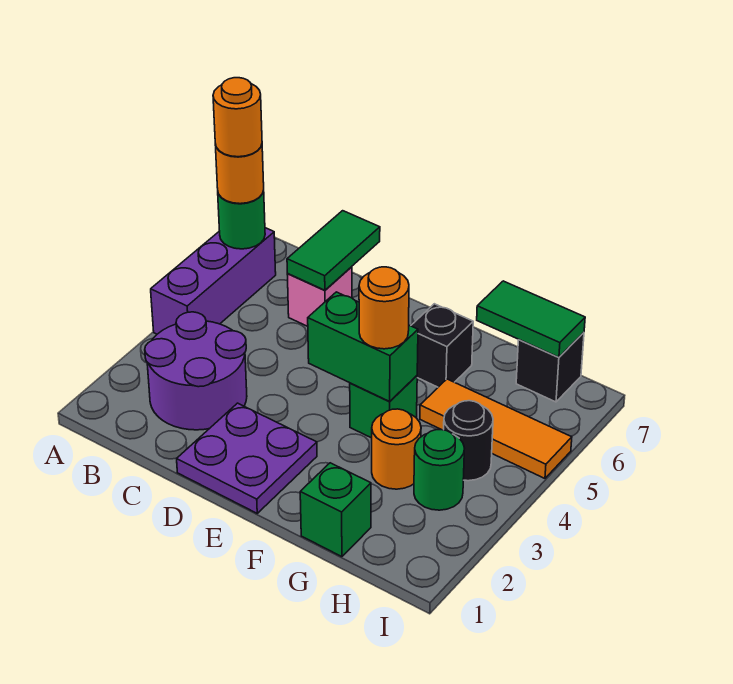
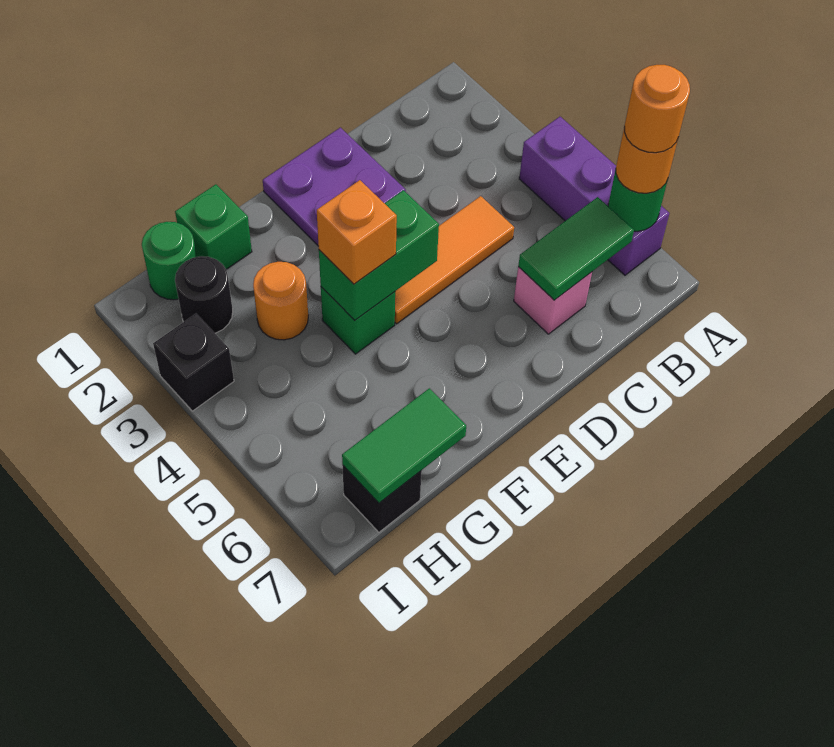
purple 2x2 round brick [145,312,247,430] -> none
green 1x2 tile [287,211,380,290] -> green 1x2 tile turned to [518,197,634,300]
orange 1x1 round brick [359,267,409,349] -> orange 1x1 brick [317,180,397,284]
black 1x1 brick [411,304,473,387] -> black 1x1 brick moved to [153,314,234,411]
orange 1x3 tile [420,379,572,478] -> orange 1x3 tile moved to [395,196,514,324]
green 1x1 round brick [414,430,464,510] -> green 1x1 round brick moved to [142,222,197,300]
black 1x1 round brick [444,401,493,481] -> black 1x1 round brick moved to [175,256,233,333]

